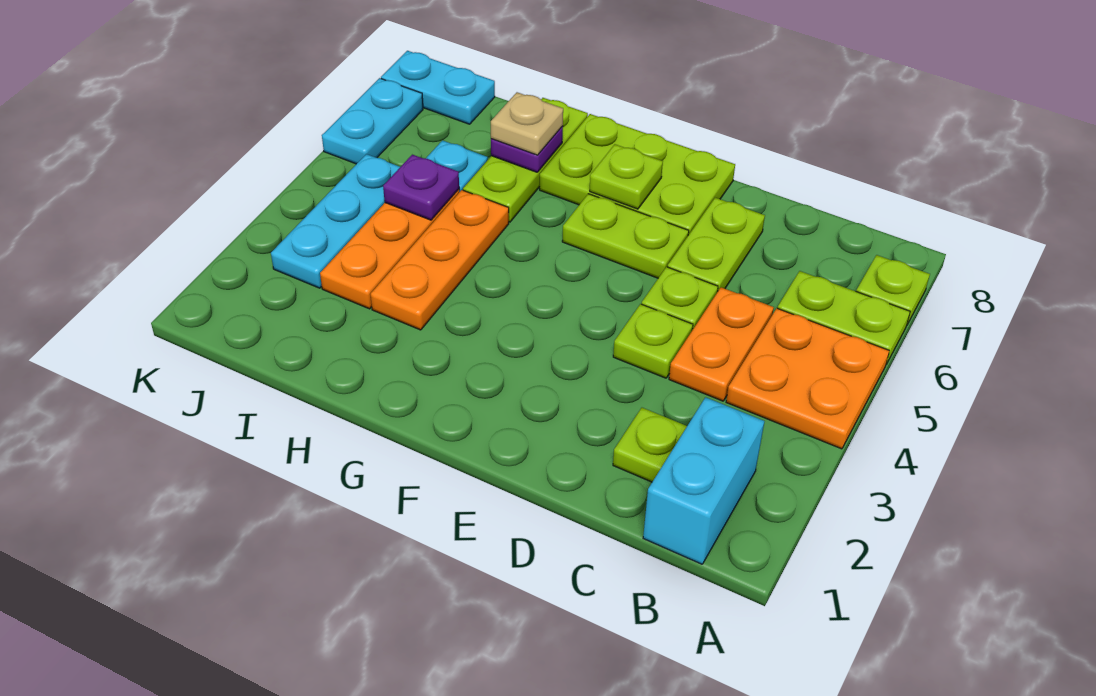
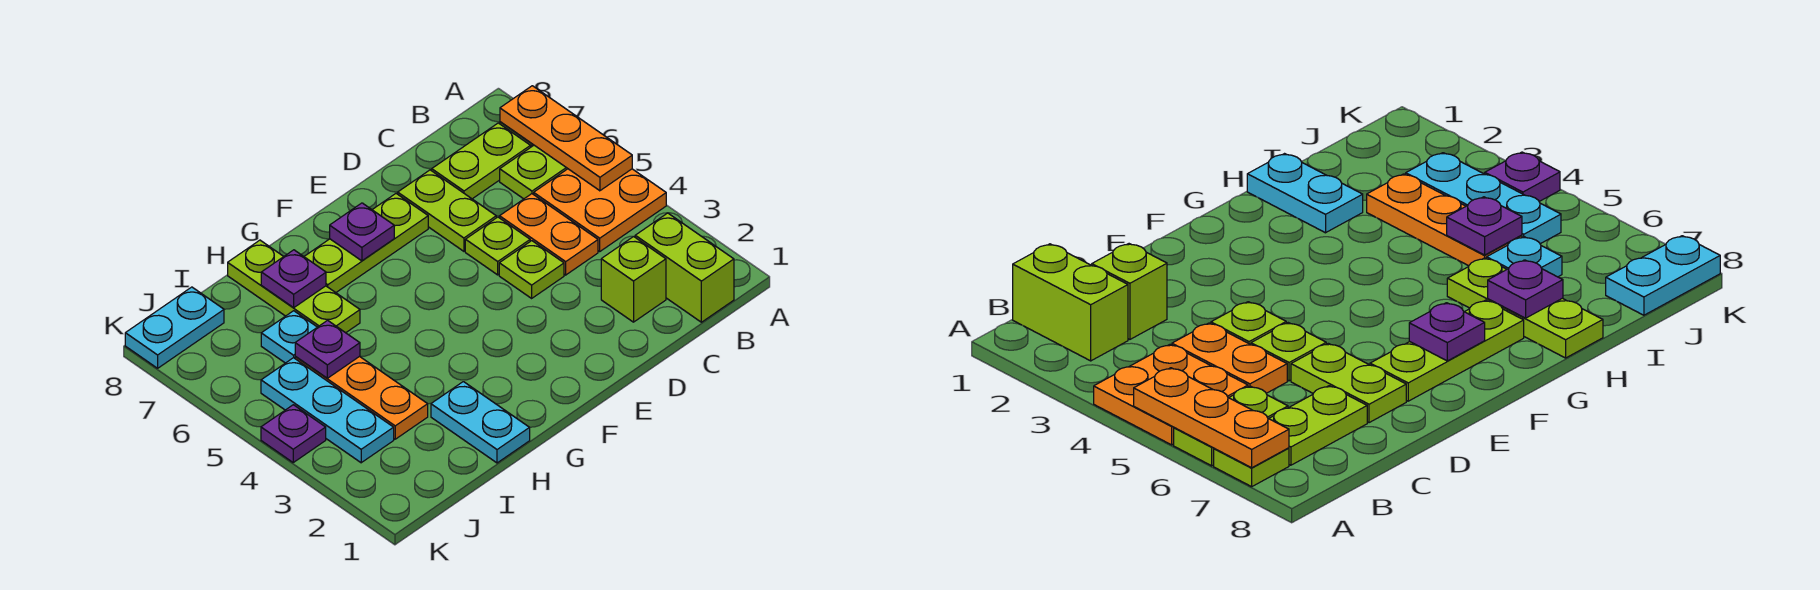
cyan 1x2 brick [643,397,764,564] -> lime 1x2 brick [635,213,734,322]
lime 1x1 plate [613,408,687,482] -> lime 1x1 brick [601,237,666,322]
lime 1x2 plate [562,194,689,278] -> lime 1x2 plate moved to [432,123,531,199]
lime 2x3 plate [540,114,735,235] -> lime 1x3 plate [304,194,428,293]
lime 1x1 plate [590,144,663,209] -> purple 1x1 plate [330,203,394,261]
orange 1x3 plate [371,190,509,330] -> orange 1x3 plate moved to [500,86,632,191]
tan 1x1 plate [491,92,563,155] -> none
none -> purple 1x1 plate [261,405,326,462]
cyan 1x2 plate [322,78,423,164] -> cyan 1x2 plate moved to [431,382,530,463]

